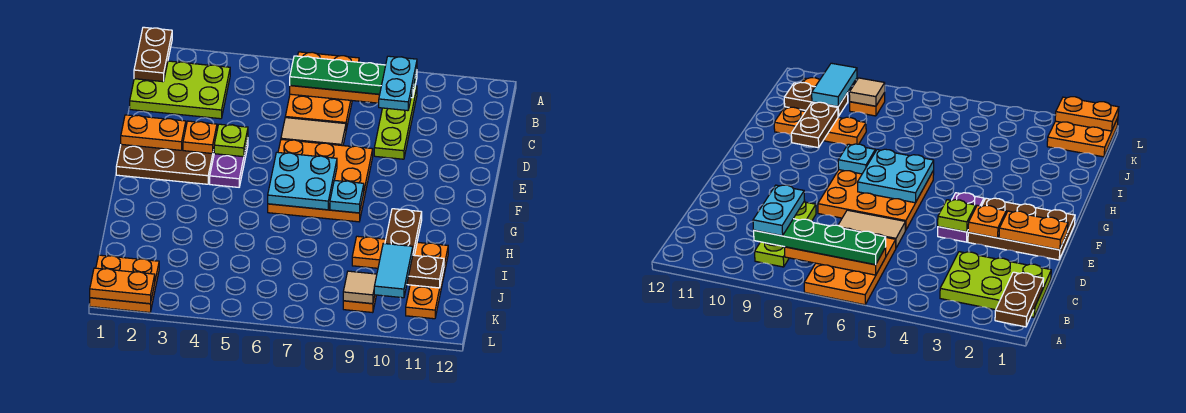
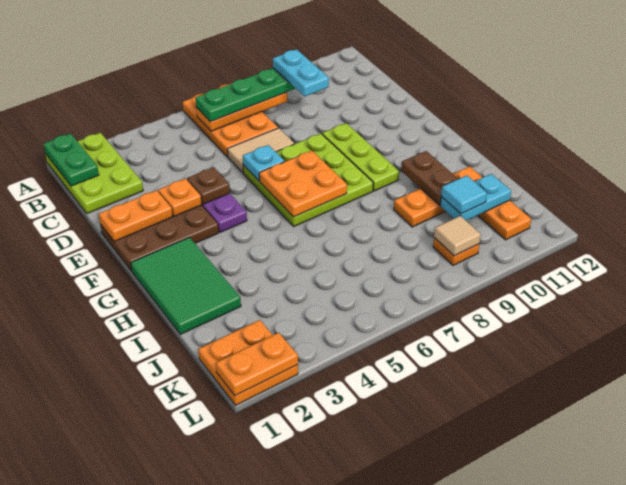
brown 1x2 plate [134,27,172,82] -> green 1x2 plate [43,133,99,186]
lime 2x3 plate [130,61,230,119] -> lime 2x3 plate turned to [45,133,143,213]
lime 1x3 plate [374,86,417,159] -> lime 1x3 plate moved to [322,123,399,191]
lime 1x1 plate [214,124,248,157] -> brown 1x1 plate [187,167,230,204]
orange 3x3 plate [268,139,373,222] -> lime 3x3 plate [243,133,373,226]
cyan 2x2 plate [268,152,337,210] -> orange 2x2 plate [259,151,347,217]
none -> green 2x3 tile [131,237,241,334]
cyan 1x1 plate [330,180,364,213] -> cyan 1x1 plate moved to [243,145,284,181]
brown 1x2 plate [407,255,444,288] -> cyan 1x2 plate [440,174,511,221]
cyan 1x2 tile [374,243,413,298] -> cyan 1x1 tile [441,176,487,214]

